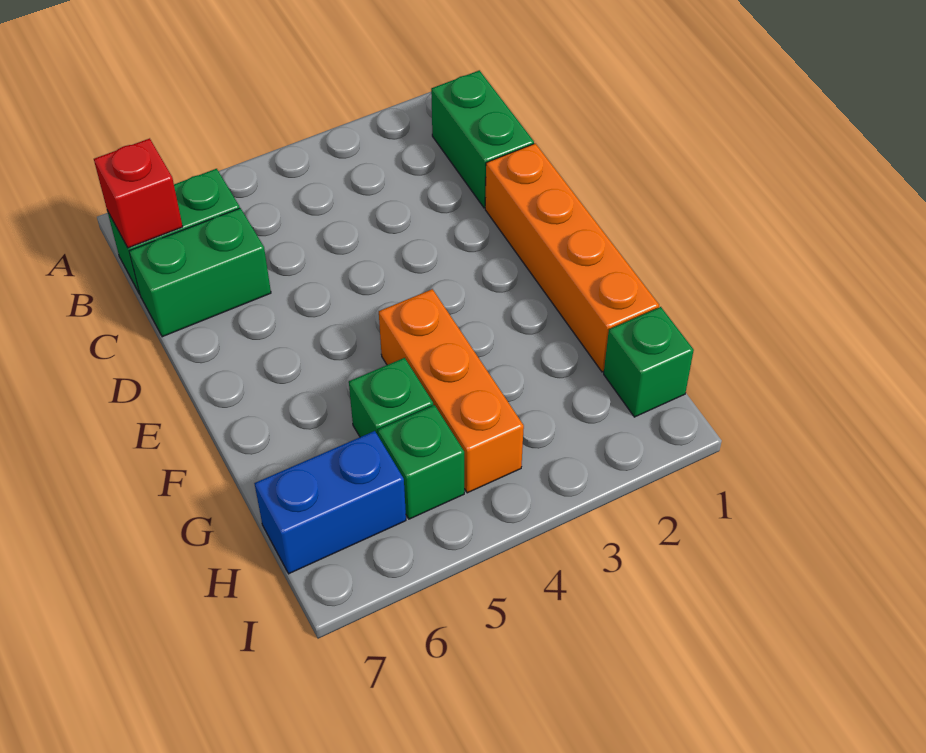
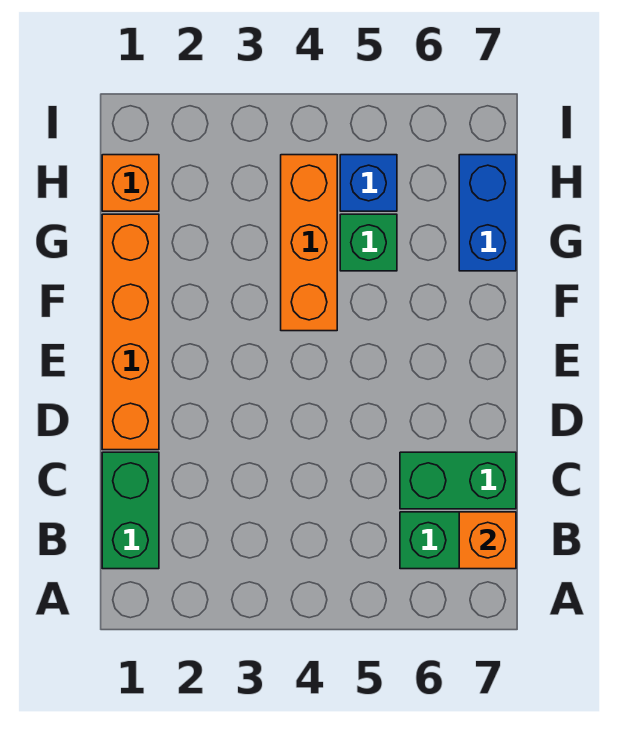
red 1x1 brick [94,138,183,248] -> orange 1x1 brick [459,512,516,569]
green 1x1 brick [604,307,694,417] -> orange 1x1 brick [102,155,159,211]
green 1x1 brick [378,405,464,519] -> blue 1x1 brick [340,155,397,211]
blue 1x2 brick [254,431,406,574] -> blue 1x2 brick turned to [459,155,516,271]

